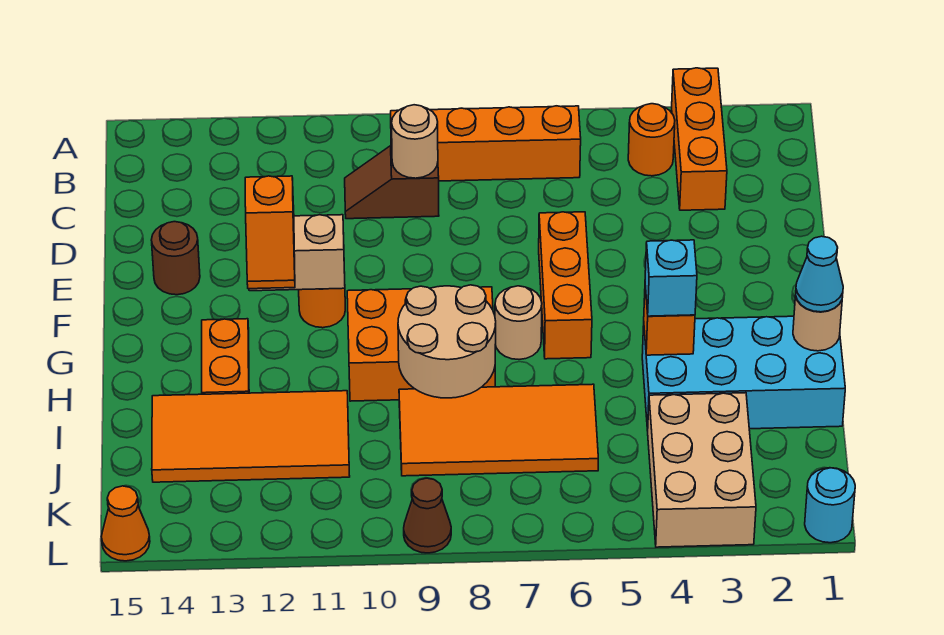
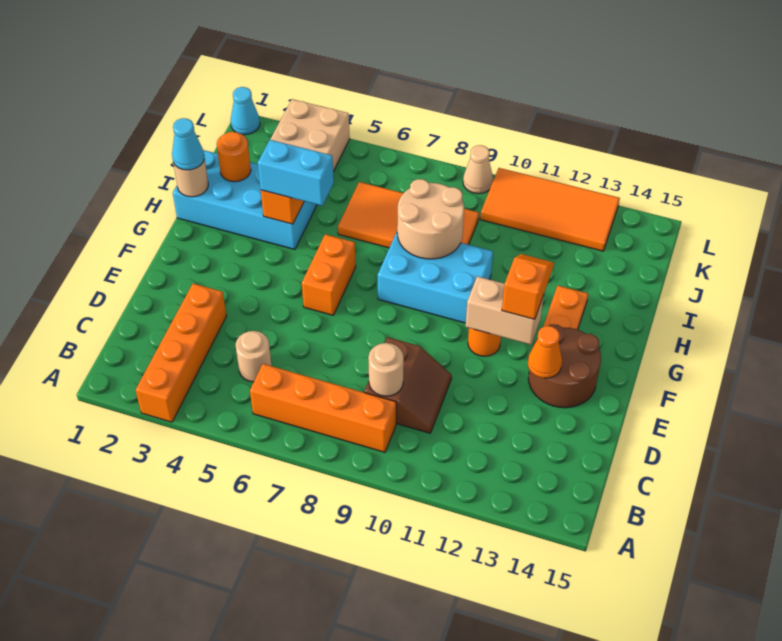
orange 1x3 brick [672,68,727,210] -> orange 1x4 brick [136,284,226,422]
orange 1x1 round brick [628,104,675,176] -> orange 1x1 round brick moved to [217,132,251,182]
brown 1x2 slope [345,146,439,219] -> brown 2x2 slope [364,337,452,433]
orange 1x3 brick [539,212,592,359] -> orange 1x2 brick [302,234,356,315]
brown 1x1 round brick [152,222,200,295] -> brown 2x2 round brick [528,324,601,408]
tan 1x1 round brick [495,286,542,359] -> tan 1x1 round brick moved to [236,331,272,382]
orange 2x3 brick [347,287,495,401] -> cyan 2x3 brick [378,232,493,323]
cyan 1x1 brick [645,240,697,316] -> cyan 1x2 brick [258,140,334,206]
orange 2x4 tile [152,391,350,482] -> orange 2x4 tile moved to [480,168,620,251]
cyan 1x1 round brick [805,468,855,543] -> cyan 1x1 cone [231,87,260,135]
brown 1x1 cone [404,478,451,553] -> tan 1x1 cone [463,145,493,194]
orange 1x1 cone [101,486,150,561] -> orange 1x1 cone moved to [528,326,562,378]

